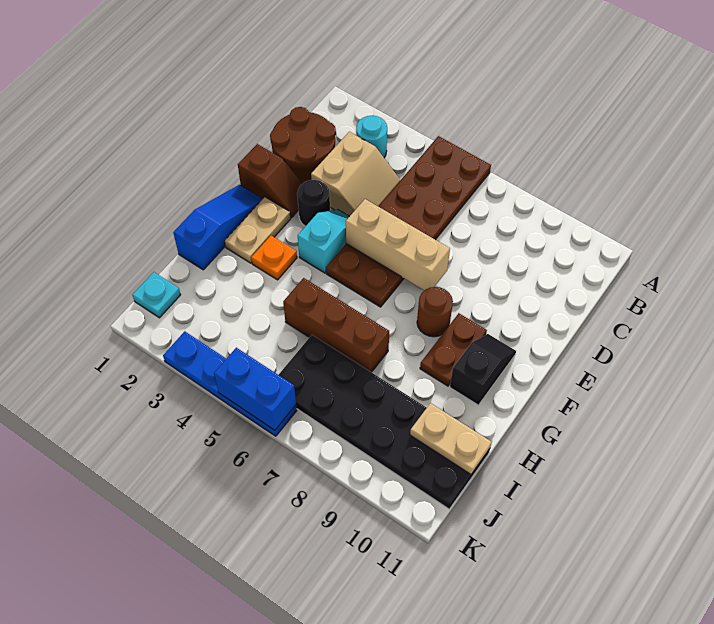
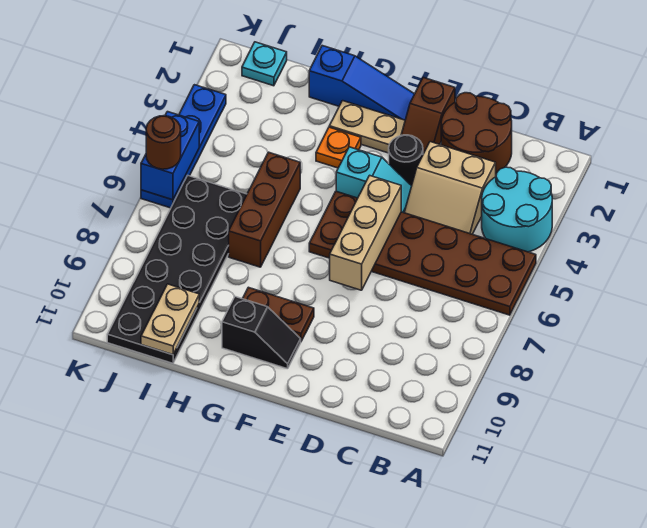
cyan 1x1 round brick [356,116,387,158] -> cyan 2x2 round brick [482,167,552,252]
brown 1x1 round brick [417,287,453,337] -> brown 1x1 round brick moved to [146,116,181,169]

